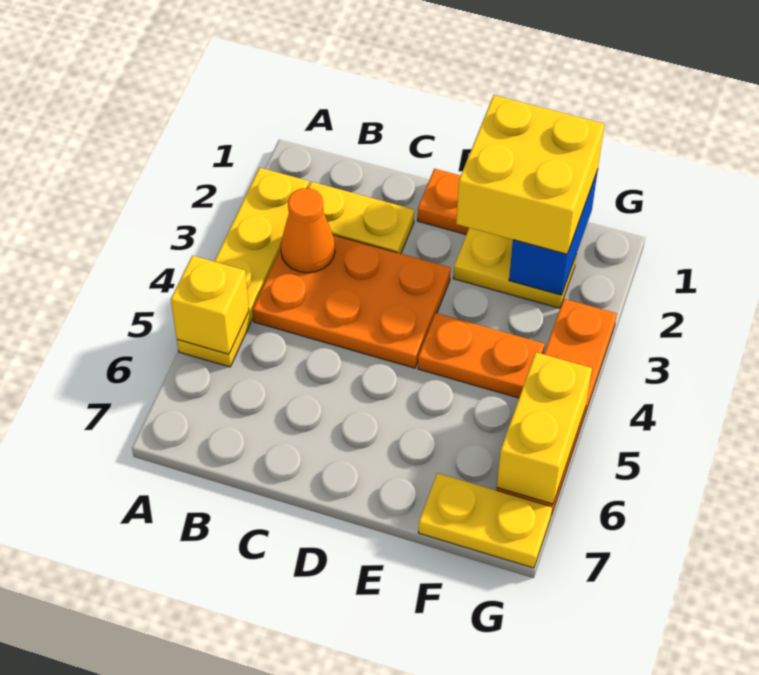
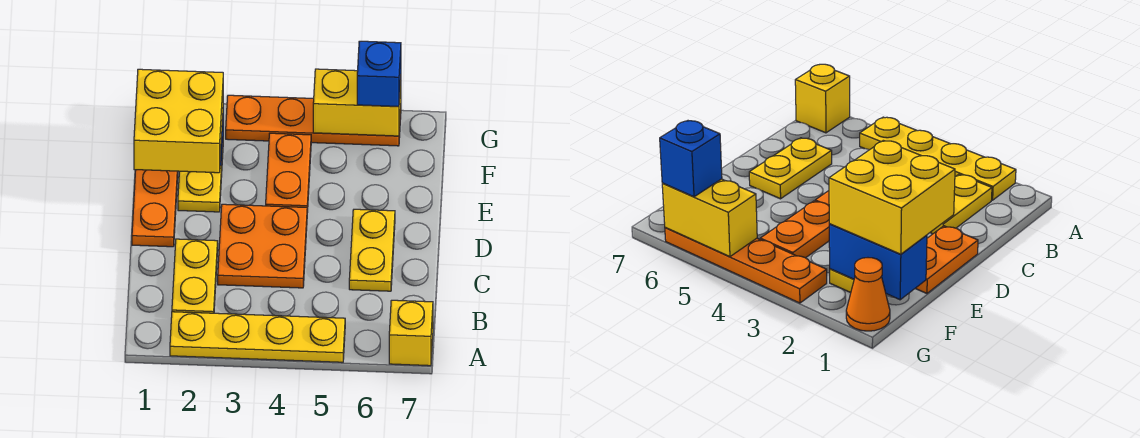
yellow 1x1 brick [171,255,249,354] -> yellow 1x1 brick moved to [389,300,433,366]
orange 2x3 plate [253,235,451,368] -> orange 2x2 plate [218,204,307,288]
orange 1x1 cone [281,188,335,273] -> orange 1x1 cone moved to [846,258,890,331]
yellow 1x2 plate [419,473,552,568] -> yellow 1x2 plate moved to [349,209,395,291]
none -> blue 1x1 brick [357,41,401,107]

